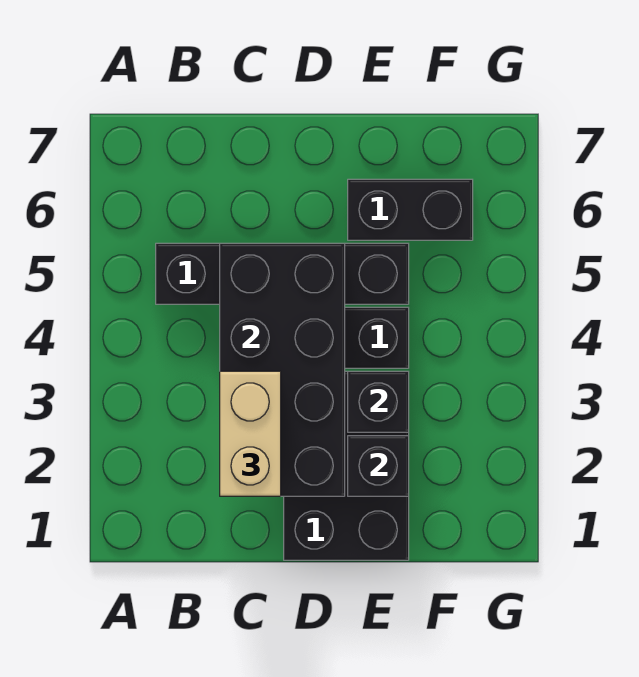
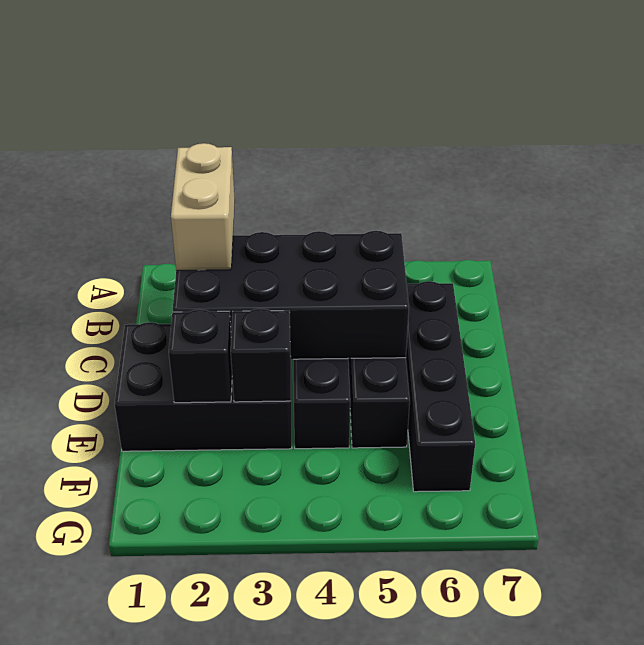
tan 1x2 brick [220,371,281,496] -> tan 1x2 brick turned to [171,143,235,271]
black 1x2 brick [348,179,473,240] -> black 1x4 brick [406,281,475,492]

